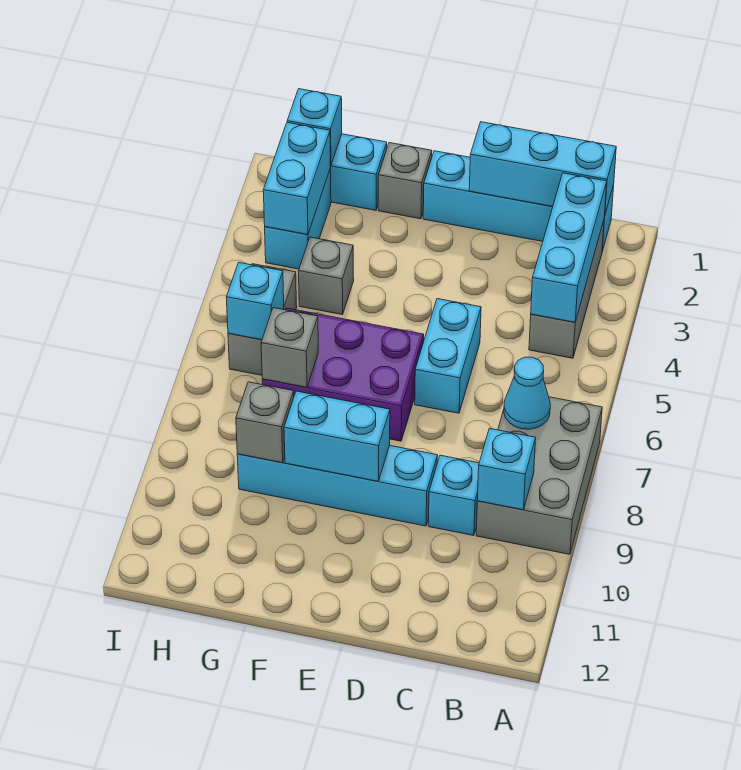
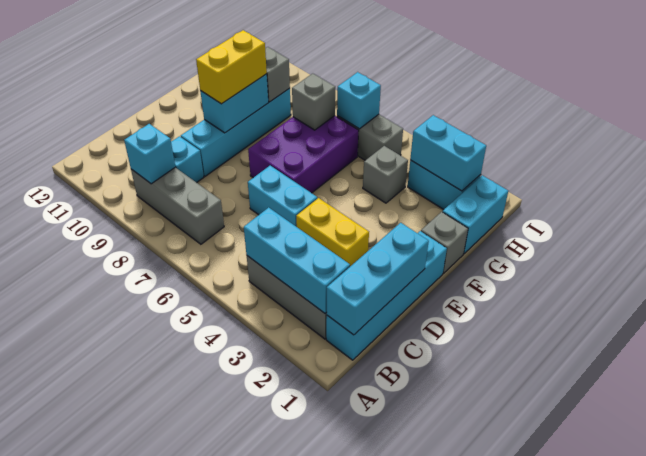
grey 2x3 brick [476,397,602,554] -> grey 1x3 brick [131,167,224,244]
cyan 1x1 cone [504,357,550,429] -> none
none -> yellow 1x2 brick [296,198,369,266]
none -> yellow 1x2 brick [196,30,267,104]
cyan 1x1 brick [287,89,342,166] -> none

